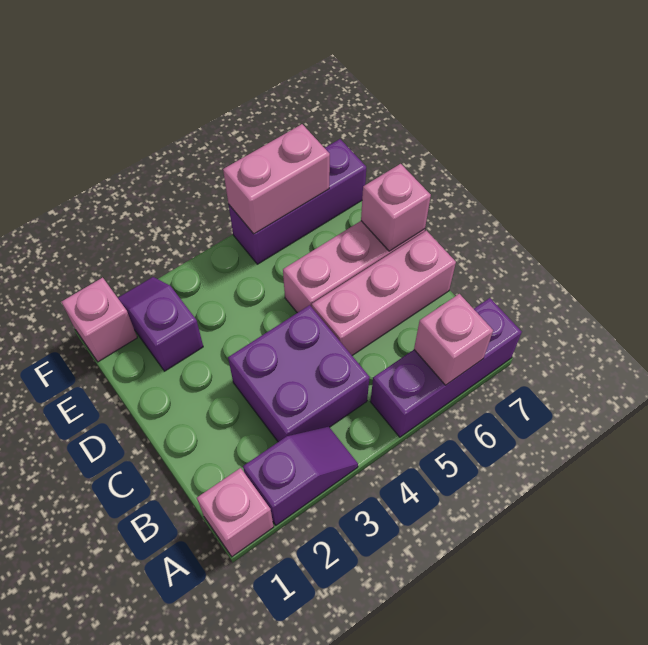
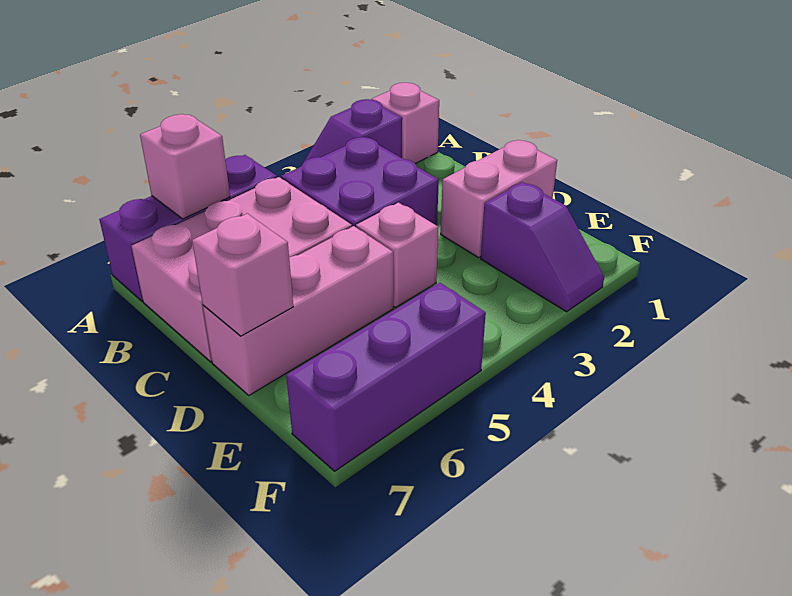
pink 1x3 brick [312,231,456,355] -> pink 2x3 brick [131,177,352,362]
pink 1x1 brick [62,278,137,362] -> pink 1x1 brick moved to [356,203,438,307]
pink 1x2 brick [223,124,330,234] -> pink 1x2 brick moved to [441,140,557,258]

